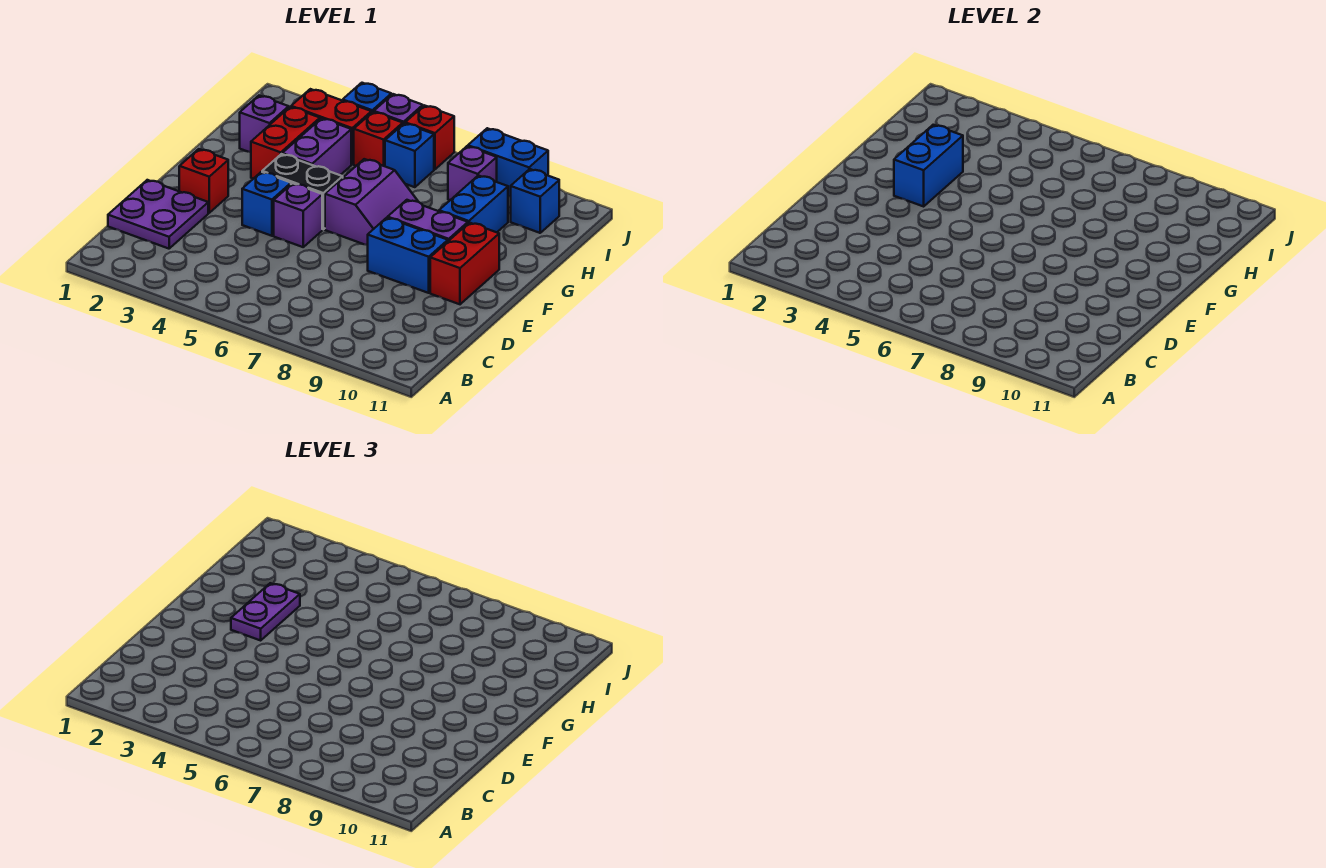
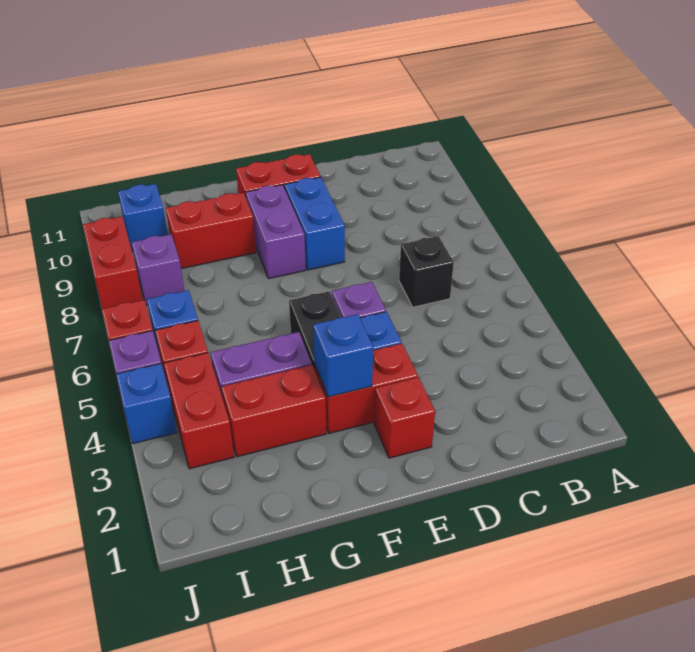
purple 2x2 plate [108,180,208,249] -> none
none -> black 1x1 brick [399,236,454,307]
none -> red 1x2 brick [315,343,418,433]
blue 1x2 brick [894,125,963,206] -> blue 1x1 brick [313,314,373,397]
purple 1x2 plate [231,583,300,640] -> none
purple 2x2 slope [325,159,418,245] -> none
blue 1x2 brick [439,175,508,232] -> red 1x2 brick [166,193,256,269]
purple 1x1 brick [240,96,289,152] -> none
blue 1x2 brick [468,128,548,197] -> red 1x2 brick [83,217,143,309]

